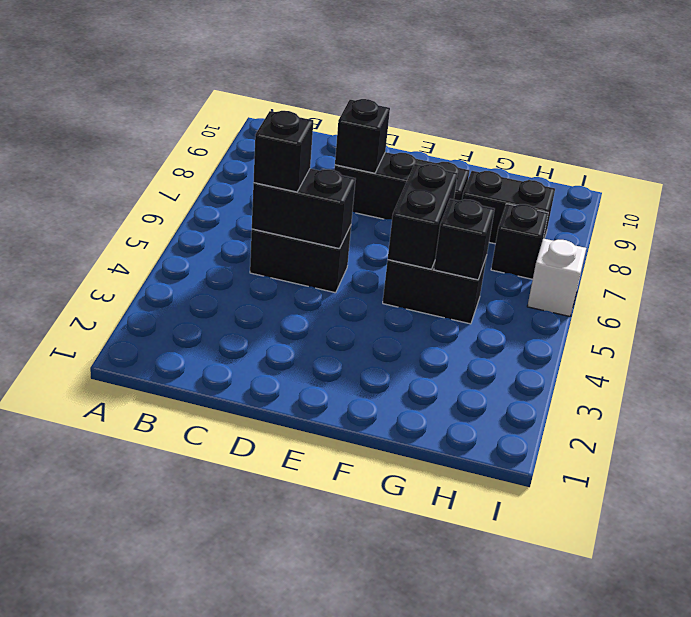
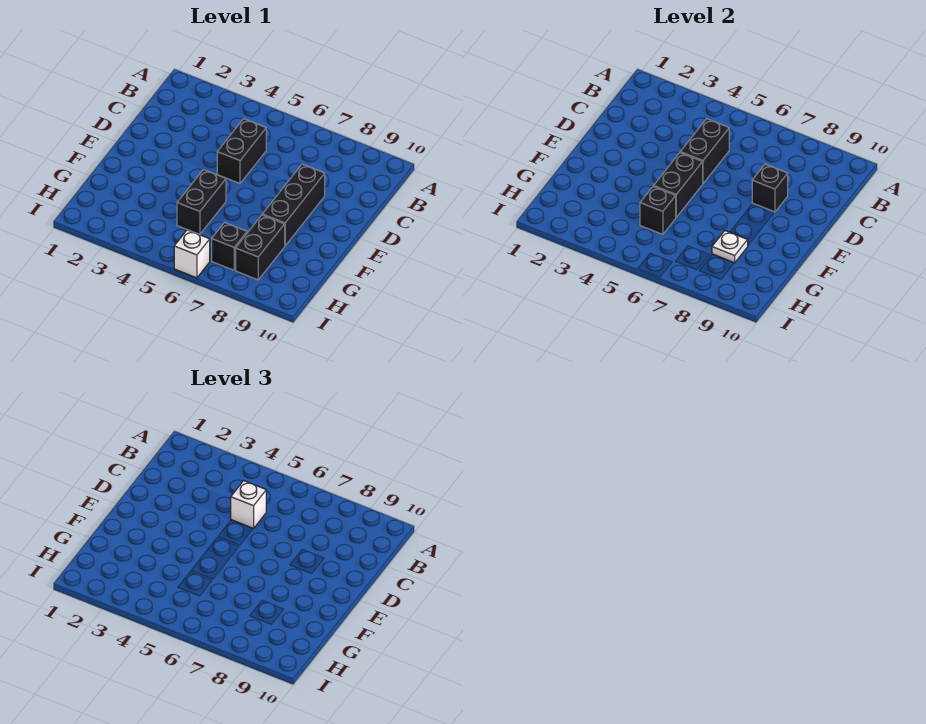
black 1x1 brick [253,111,313,192] -> white 1x1 brick [231,481,266,528]
black 1x2 brick [388,164,458,269] -> black 1x2 brick turned to [654,153,703,217]
none -> white 1x1 plate [712,231,748,263]

